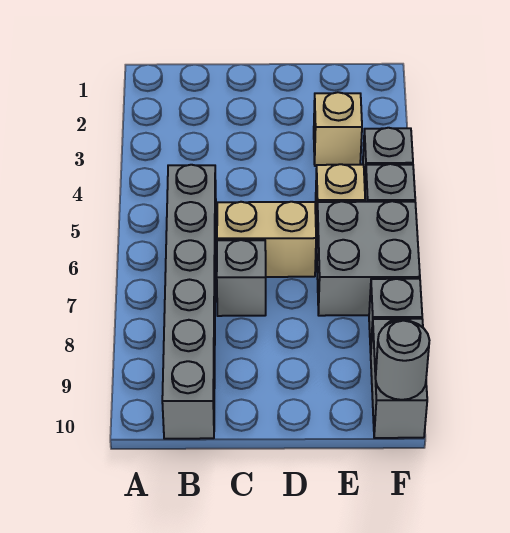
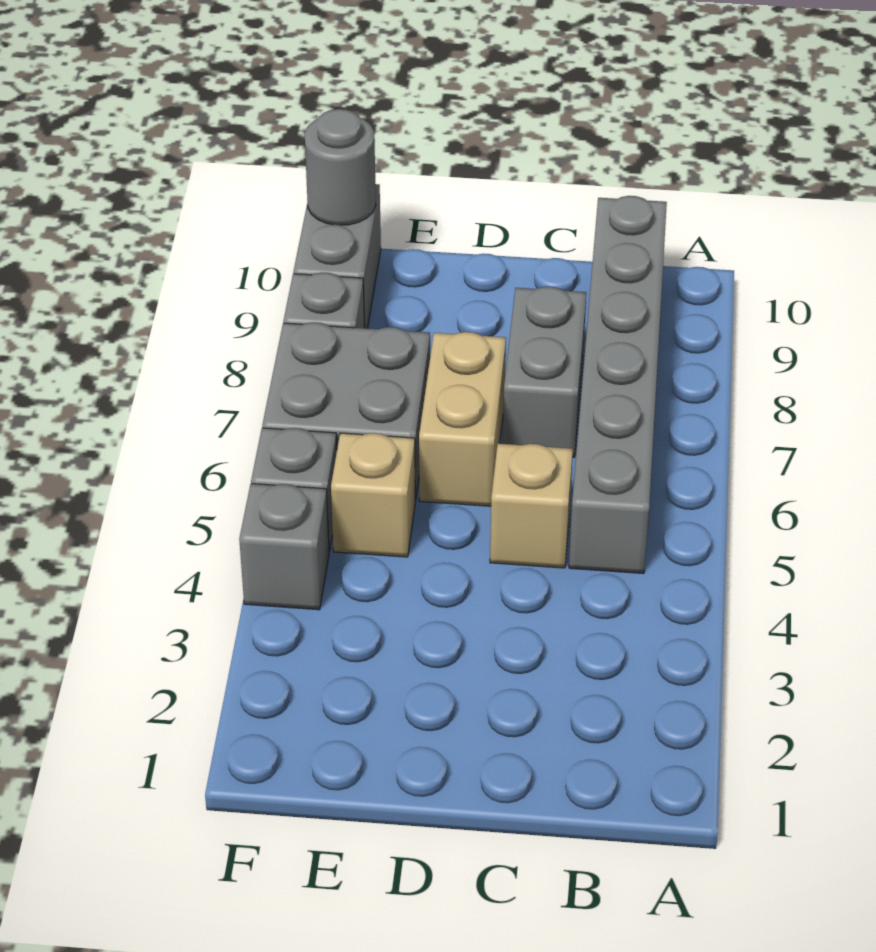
tan 1x2 brick [217,202,316,277] -> tan 1x2 brick turned to [419,332,506,506]
grey 1x1 brick [217,240,266,316] -> grey 1x2 brick [503,286,586,457]
tan 1x1 brick [314,92,362,166] -> tan 1x1 brick moved to [490,444,573,568]

